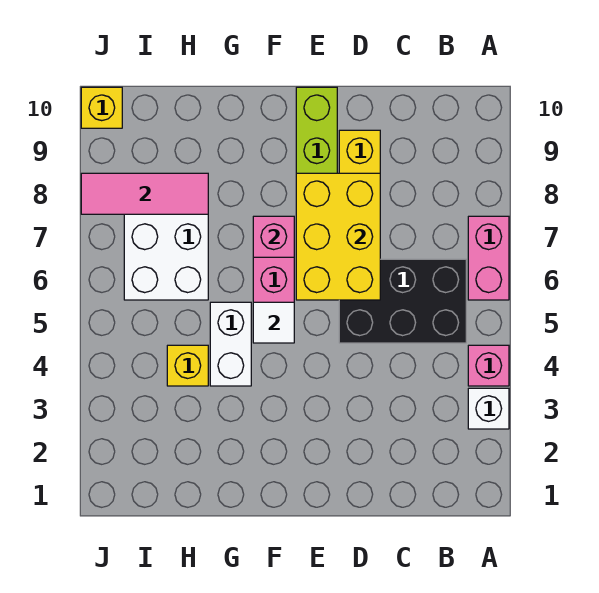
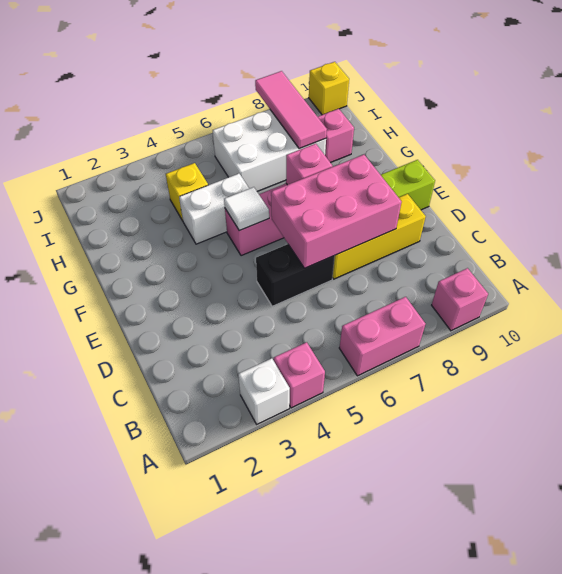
none -> pink 1x1 brick [432,268,488,331]
black 2x3 brick [339,259,466,343] -> black 1x2 brick [256,244,335,306]
yellow 2x3 brick [296,173,380,300] -> pink 2x3 brick [271,155,401,268]
none -> pink 1x1 brick [318,109,354,163]

